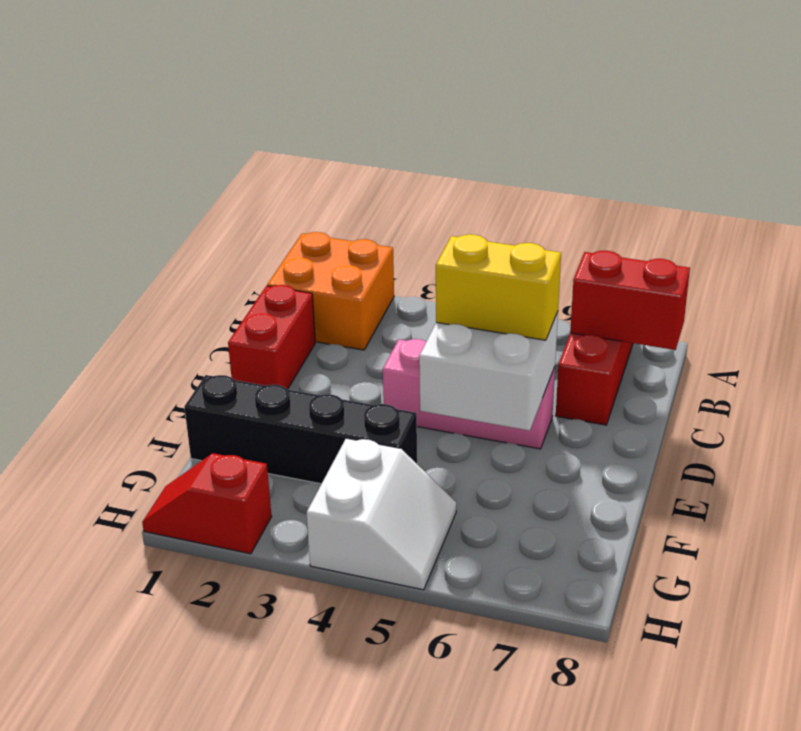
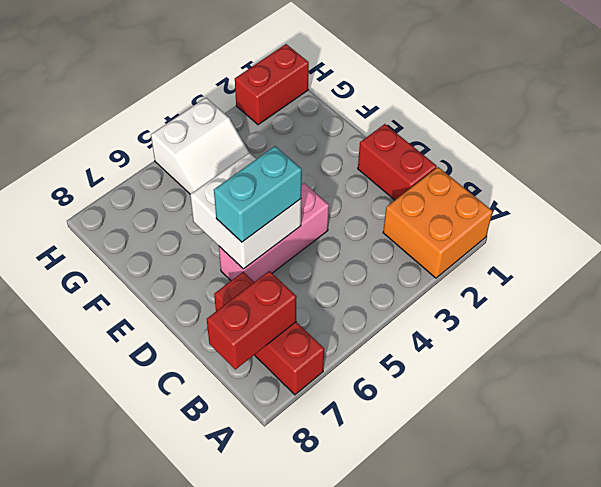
yellow 1x2 brick [436,234,561,340] -> cyan 1x2 brick [214,146,302,242]
black 1x4 brick [184,375,417,484] -> none
white 2x2 slope [306,438,456,590] -> white 2x2 slope turned to [151,98,249,194]
red 1x2 slope [142,453,272,554] -> red 1x2 brick [235,44,309,125]

